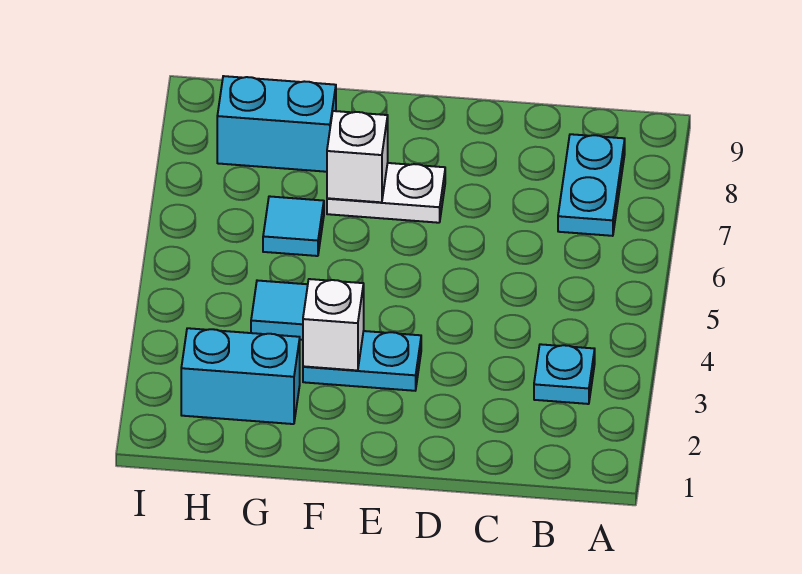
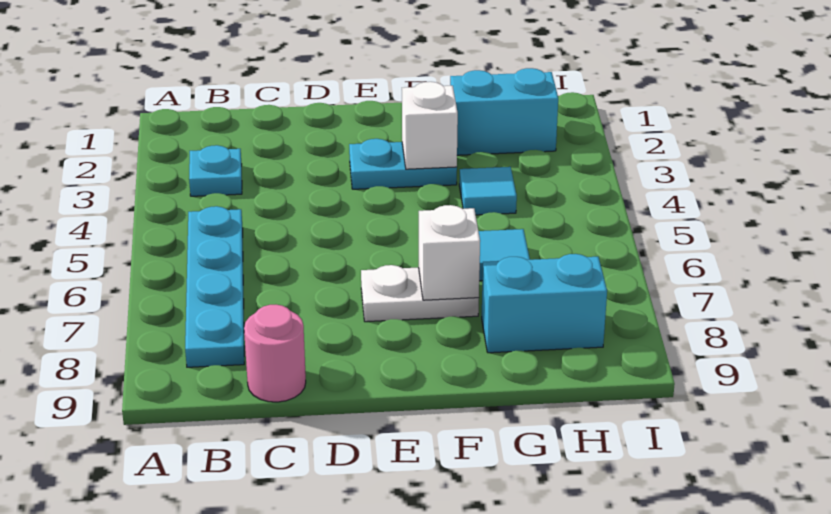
cyan 1x2 plate [558,134,625,236] -> cyan 1x4 plate [185,206,244,367]
none -> pink 1x1 round brick [244,305,306,402]

